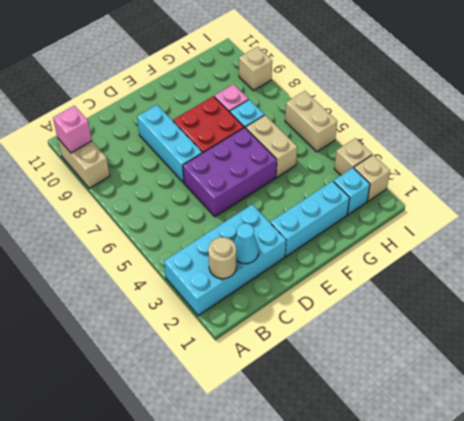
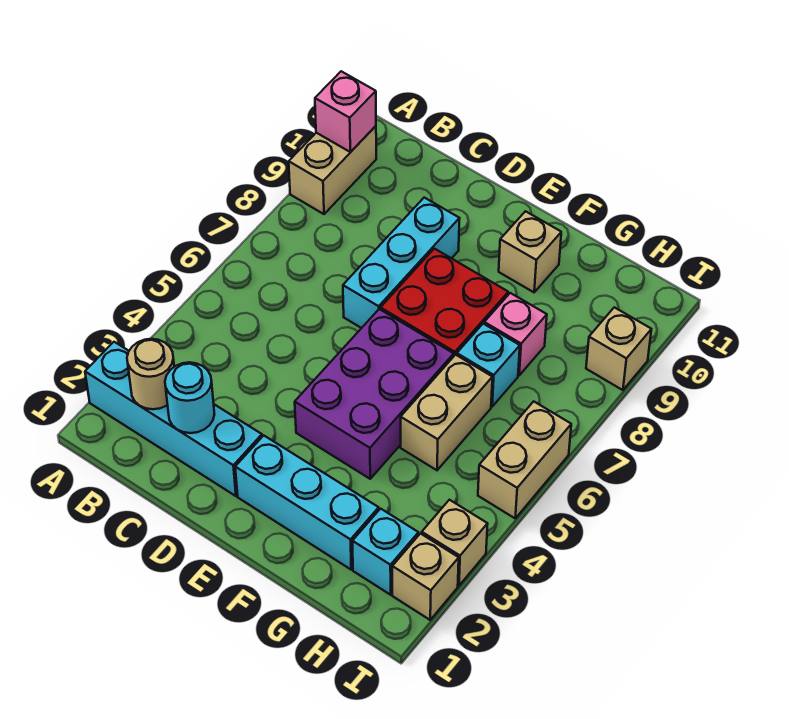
cyan 2x4 brick [164,205,286,316] -> cyan 1x4 brick [85,342,262,496]
cyan 1x1 cone [234,223,259,264] -> cyan 1x1 round brick [165,362,214,433]
purple 2x3 brick [183,128,277,217] -> purple 2x3 brick turned to [295,309,454,479]
none -> tan 1x1 brick [499,211,561,292]

